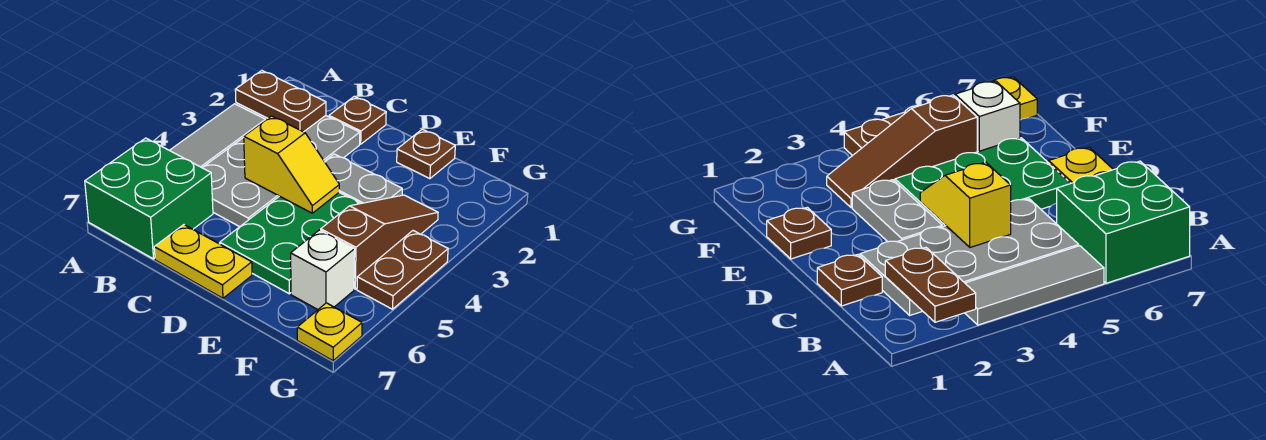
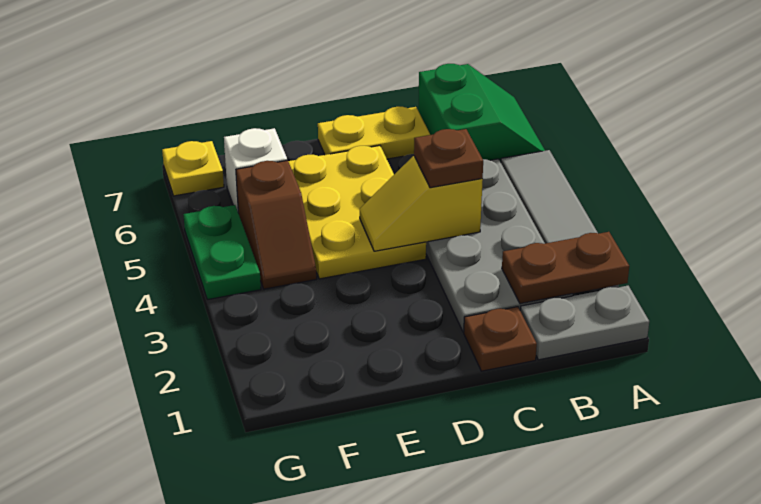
green 2x2 brick [85,138,213,259] -> green 2x2 slope [418,64,545,162]
grey 1x2 plate [324,154,402,203] -> grey 1x2 plate moved to [520,286,649,360]
green 2x3 plate [220,193,361,294] -> yellow 2x3 plate [288,146,426,279]
brown 1x1 plate [397,129,455,179] -> brown 1x1 plate moved to [414,129,483,188]
brown 1x3 slope [321,195,438,289] -> brown 1x2 slope [236,160,317,289]
brown 1x2 plate [357,231,448,309] -> green 1x2 plate [183,205,261,300]

